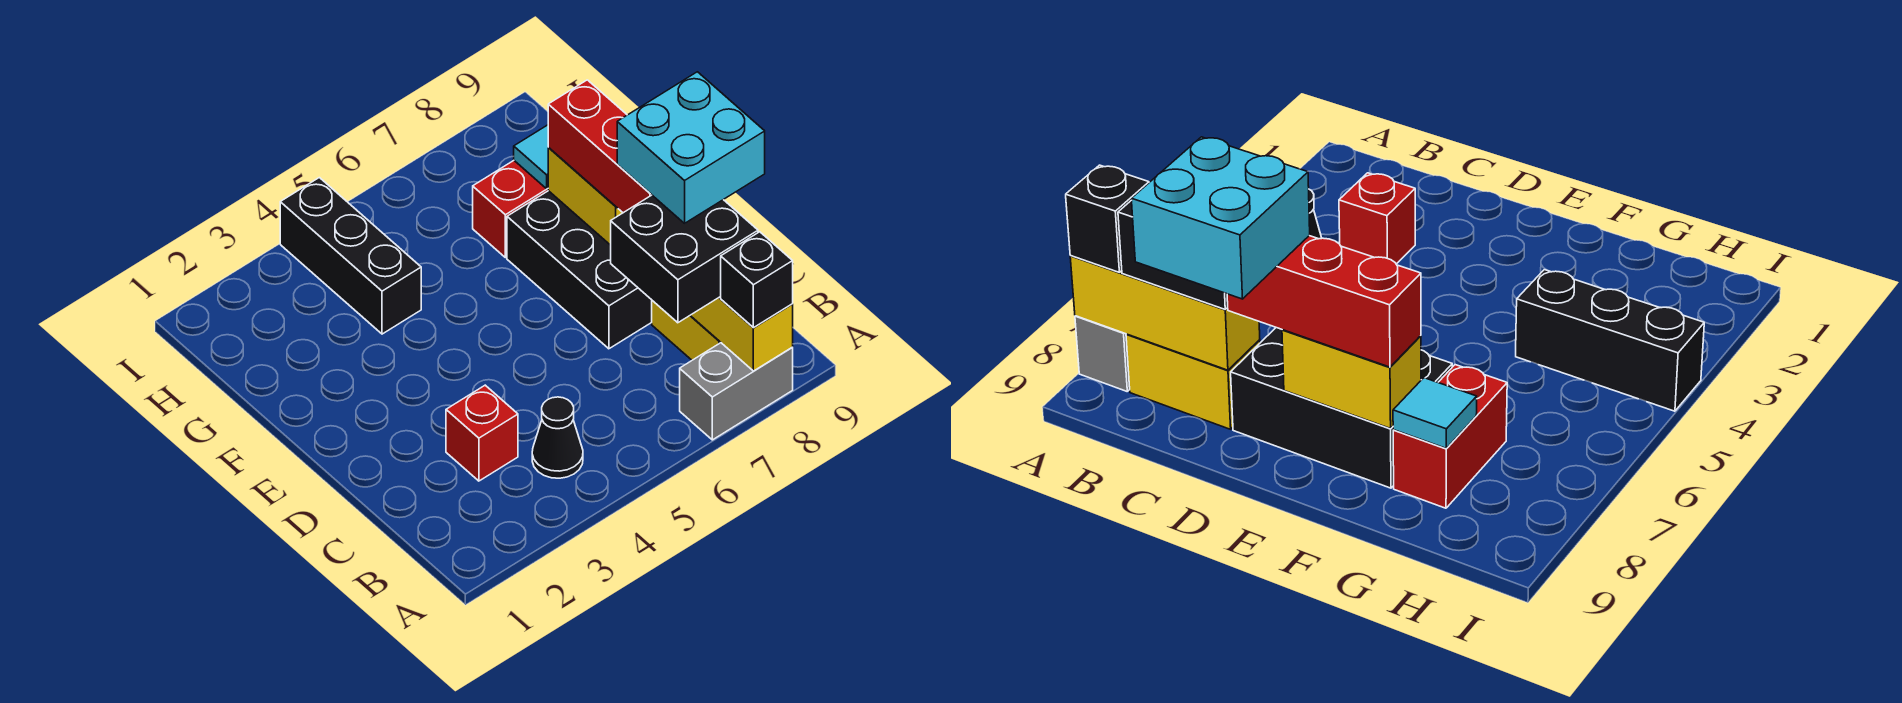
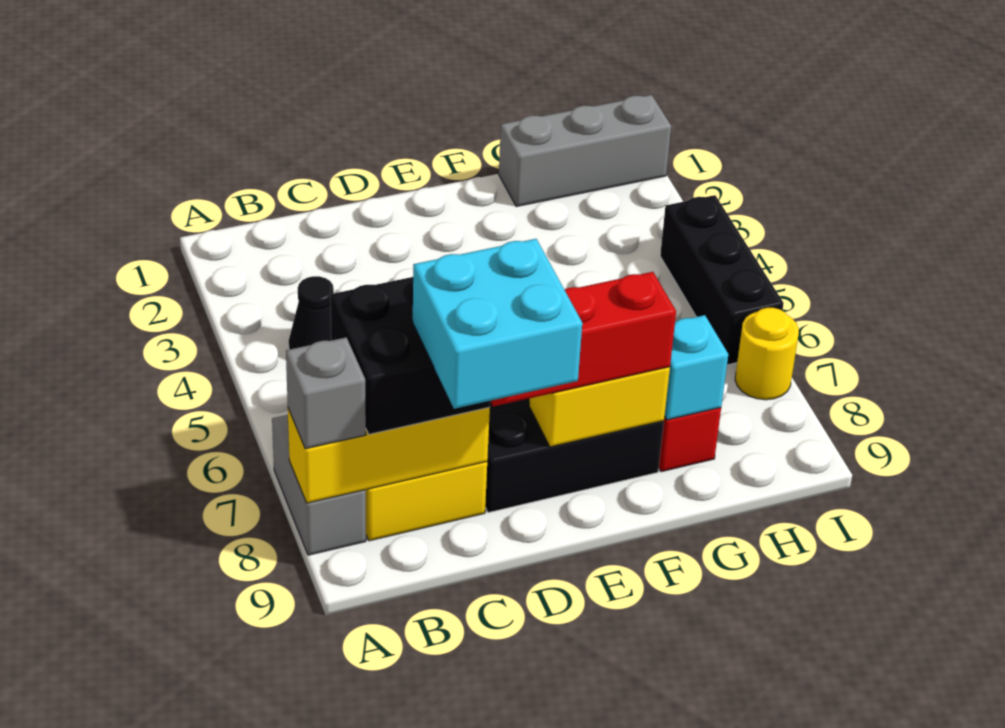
black 1x1 brick [721,232,793,328] -> grey 1x1 brick [286,337,366,449]
red 1x1 brick [446,385,518,481] -> none
none -> grey 1x3 brick [499,95,671,207]
black 1x3 brick [280,178,421,334] -> black 1x3 brick turned to [660,195,784,365]
cyan 1x1 tile [514,125,548,189] -> cyan 1x1 brick [665,315,728,420]
none -> yellow 1x1 round brick [735,308,799,400]

